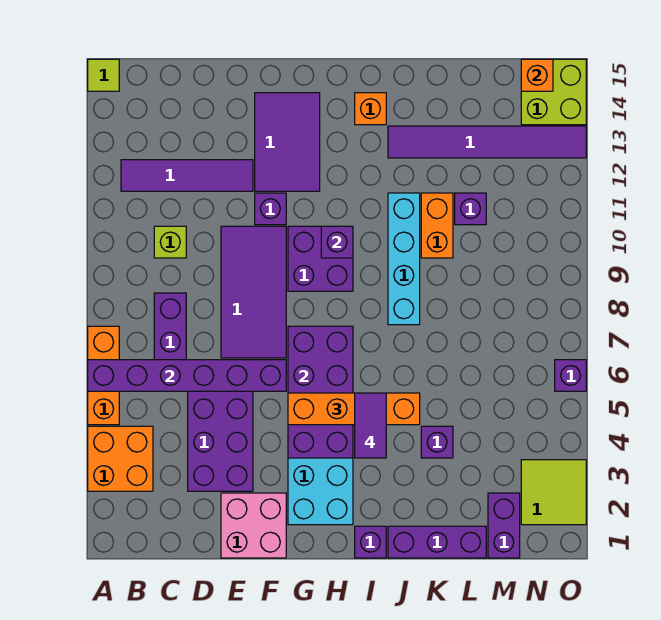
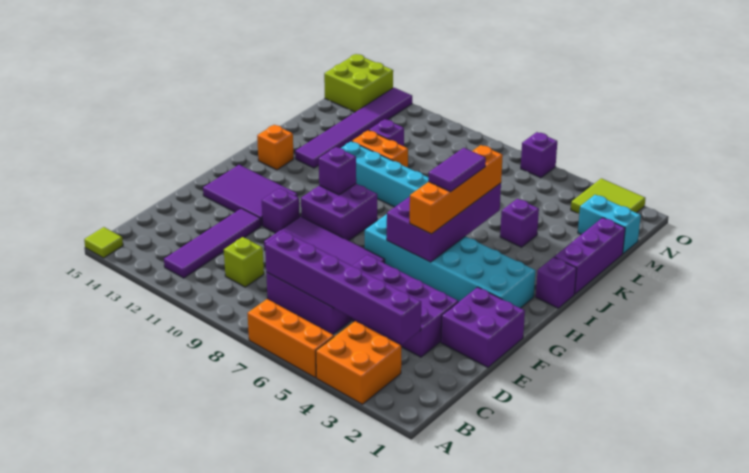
purple 1x6 brick [88,360,286,391] -> purple 1x6 brick turned to [265,231,421,344]
pink 2x2 brick [221,493,286,558] -> purple 2x2 brick [441,287,525,367]
purple 2x4 brick [288,326,353,458] -> purple 2x4 brick turned to [387,183,501,262]
purple 1x2 tile [355,393,386,458] -> purple 1x2 tile turned to [428,148,486,192]
purple 1x2 brick [488,493,520,558] -> cyan 1x2 brick [578,195,641,254]
orange 1x1 brick [521,59,553,91] -> none

